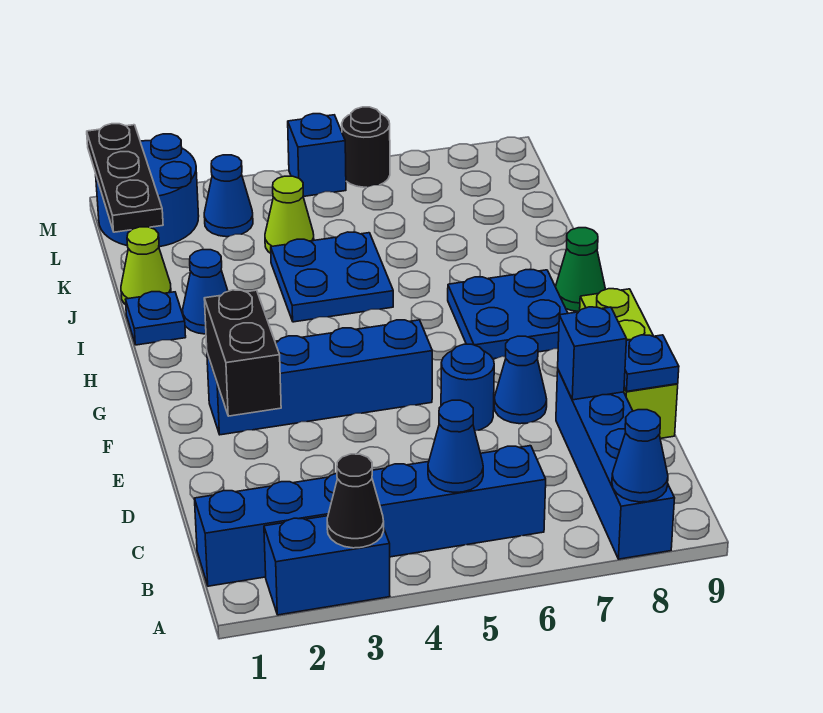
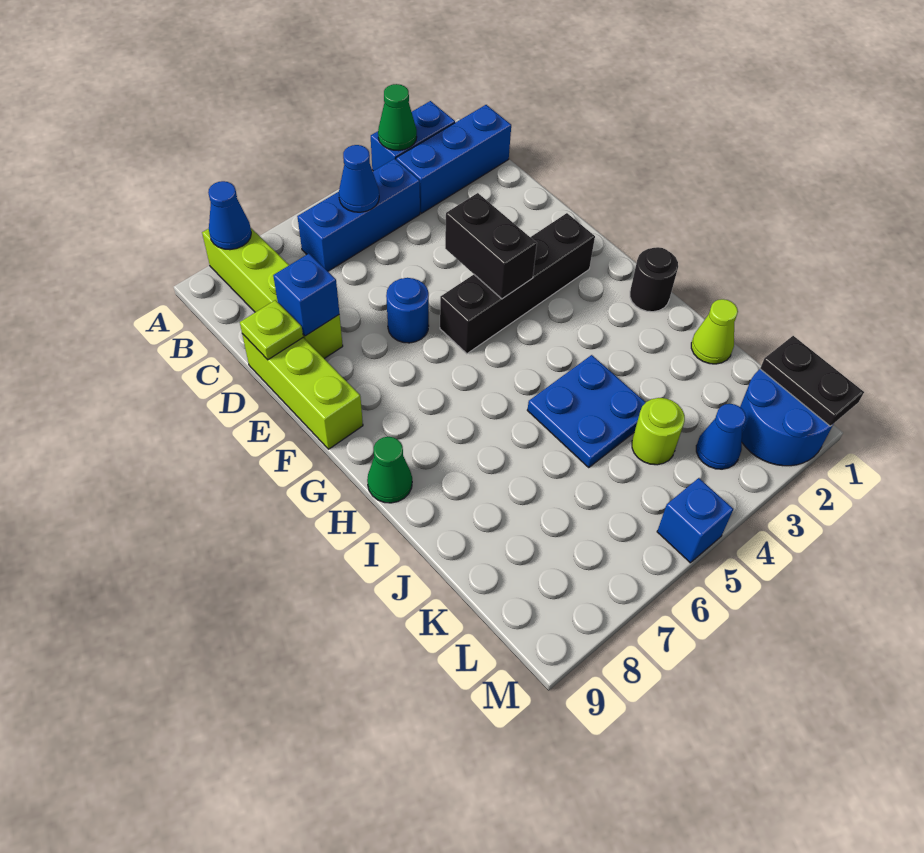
black 1x1 cone [327,454,384,548] -> green 1x1 cone [378,84,417,151]
blue 1x4 brick [556,370,675,559] -> lime 1x4 brick [202,228,343,359]
blue 1x1 plate [624,335,679,391] -> lime 1x1 plate [240,300,303,360]
black 1x2 brick [204,290,281,416] -> black 1x2 brick moved to [445,193,537,299]
blue 1x1 cone [494,336,547,424] -> none
blue 1x4 brick [207,320,432,435] -> black 1x4 brick [440,213,595,354]
blue 2x2 plate [448,270,568,359] -> none
blue 1x1 plate [126,292,186,345] -> none
blue 1x1 cone [183,250,228,334] -> none
black 1x3 plate [87,124,163,232] -> black 1x2 plate [760,336,864,426]
lime 1x1 cone [265,176,314,253] -> lime 1x1 round brick [632,398,685,465]
black 1x1 round brick [342,107,390,187] -> black 1x1 round brick moved to [630,247,678,312]

